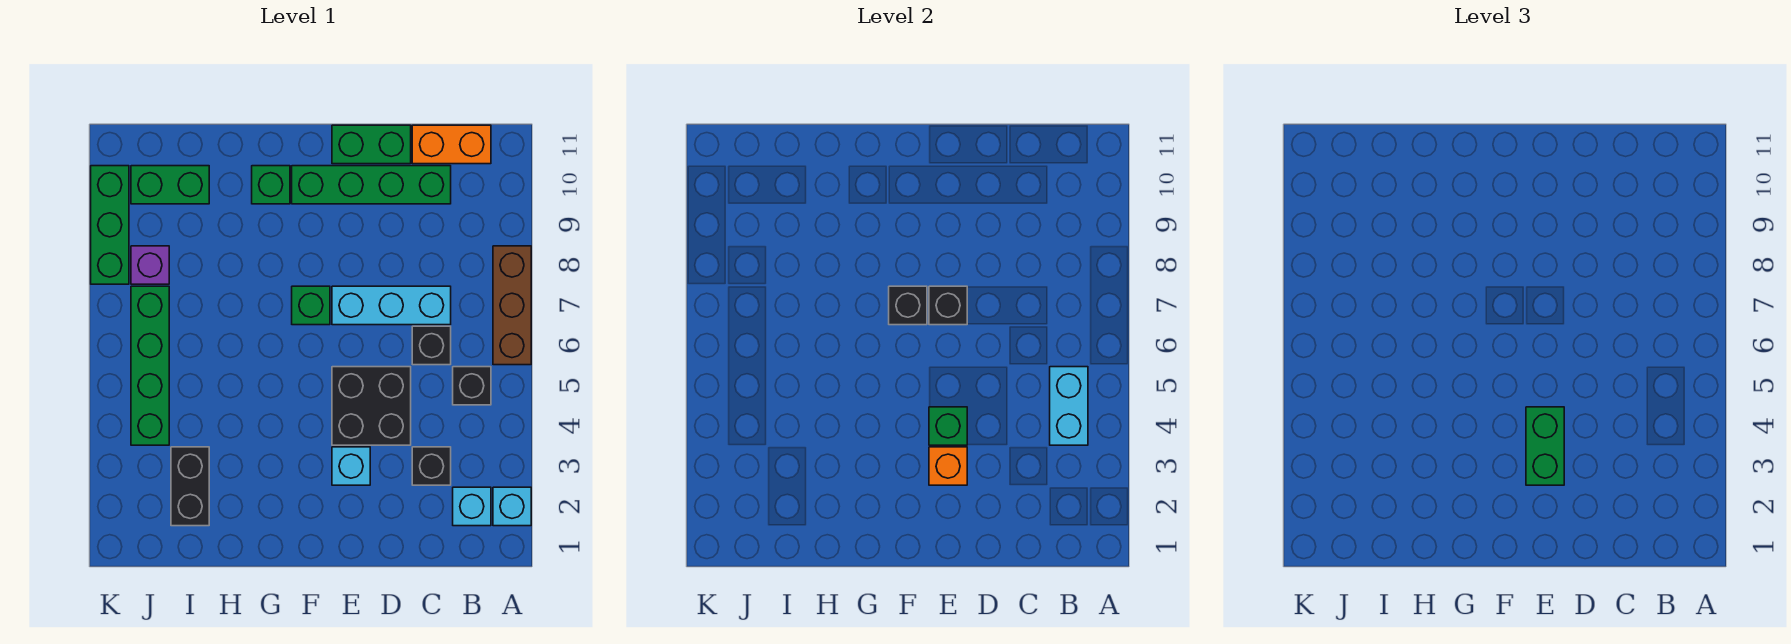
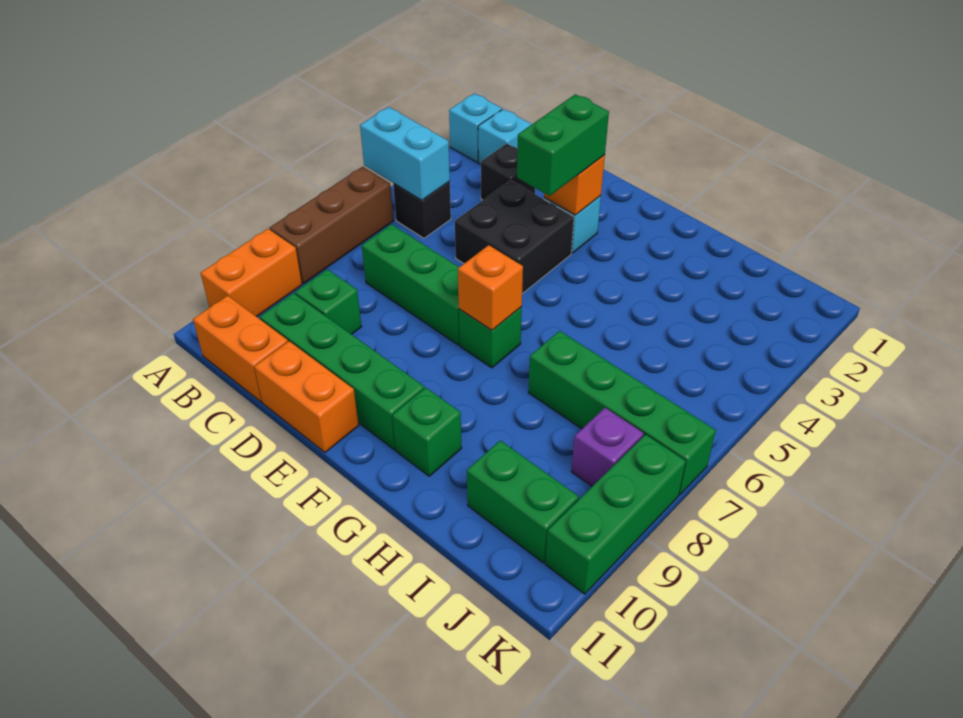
none -> orange 1x2 brick [201,229,302,317]
cyan 1x2 brick [1050,367,1088,445] -> cyan 1x2 brick turned to [360,107,450,200]
black 1x1 brick [412,326,451,365] -> none
cyan 1x3 brick [332,286,451,325] -> green 1x3 brick [362,224,460,345]
green 1x2 brick [332,125,411,164] -> orange 1x2 brick [254,341,359,452]
green 1x1 brick [929,407,967,445] -> green 1x1 brick moved to [295,269,362,334]
black 1x1 brick [929,286,967,325] -> none
black 1x1 brick [889,286,927,325] -> orange 1x1 brick [458,245,523,330]
black 1x2 brick [171,447,209,526] -> none
green 1x4 brick [131,286,169,445] -> green 1x4 brick turned to [528,331,716,495]

